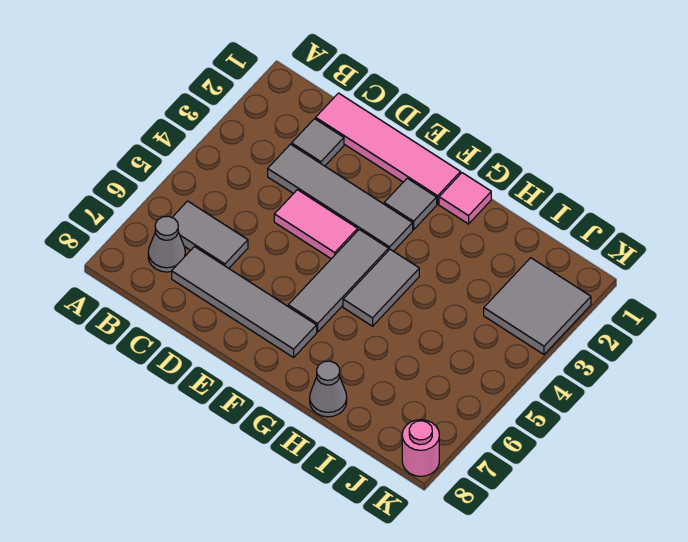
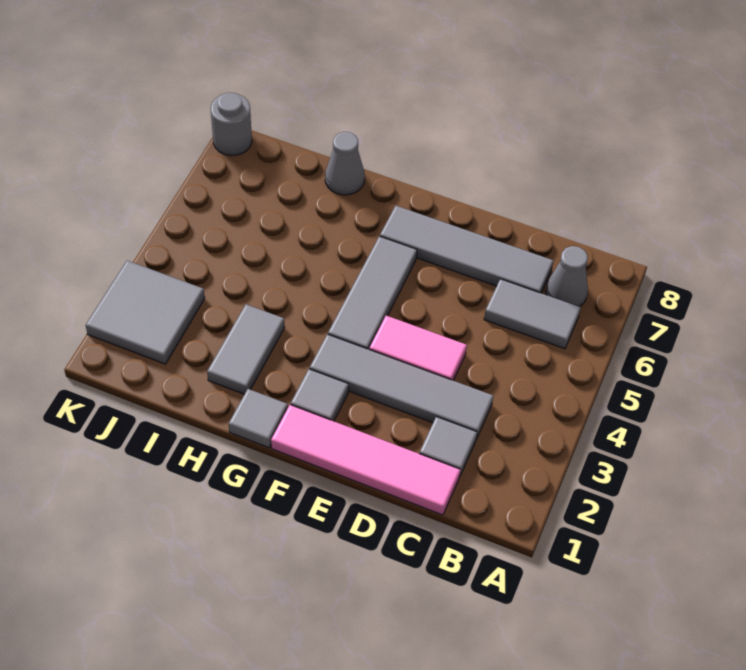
pink 1x1 tile [439,173,491,224] -> grey 1x1 tile [229,389,288,448]
grey 1x2 tile [343,249,419,326] -> grey 1x2 tile moved to [207,304,285,394]
pink 1x1 round brick [402,420,439,476] -> grey 1x1 round brick [211,93,252,156]

